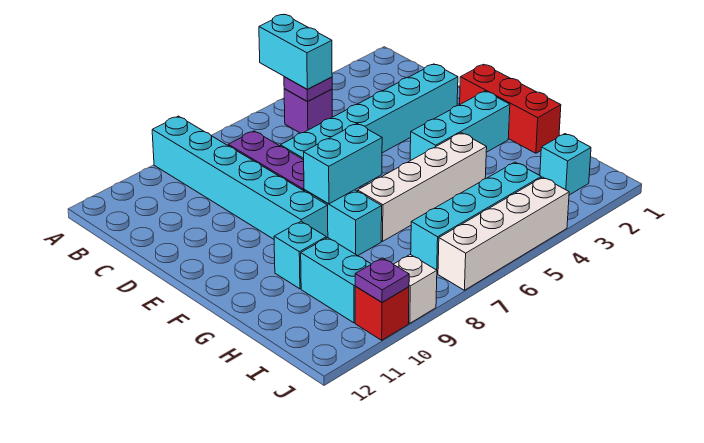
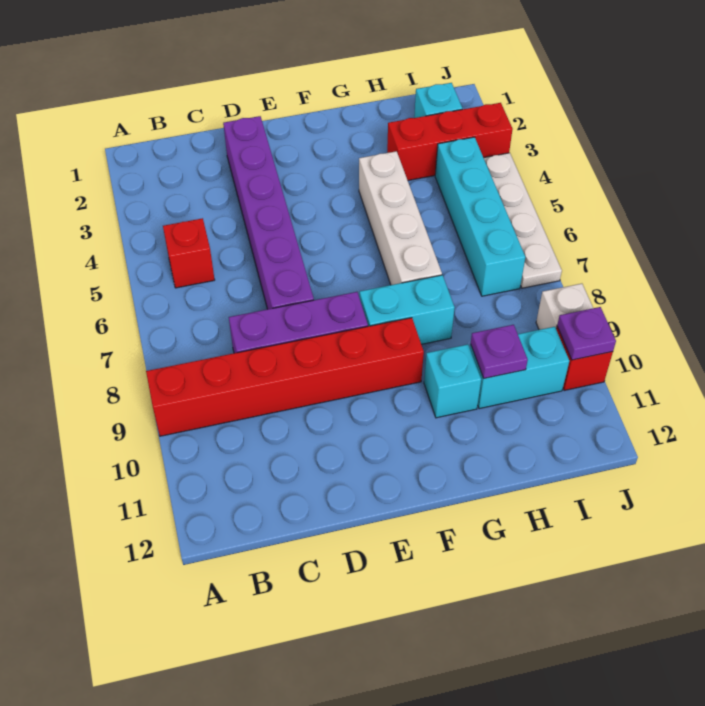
cyan 1x2 brick [259,15,332,89] -> none
cyan 1x6 brick [152,116,328,239] -> red 1x6 brick [146,318,424,436]
purple 1x1 brick [284,89,332,133] -> red 1x1 brick [163,218,215,288]
purple 1x1 plate [284,77,332,102] -> purple 1x1 plate moved to [471,325,528,378]
cyan 1x6 brick [280,64,458,160] -> purple 1x6 brick [223,116,314,309]
red 1x3 brick [460,64,561,153] -> red 1x3 brick moved to [387,103,513,180]
cyan 1x3 brick [410,91,510,161] -> none
cyan 1x2 brick [304,124,382,204] -> none
white 1x4 brick [438,177,569,290] -> white 1x4 plate [484,153,562,288]

